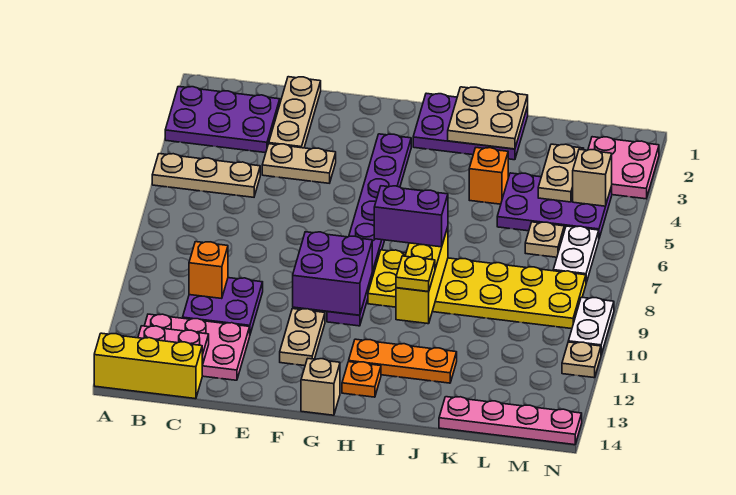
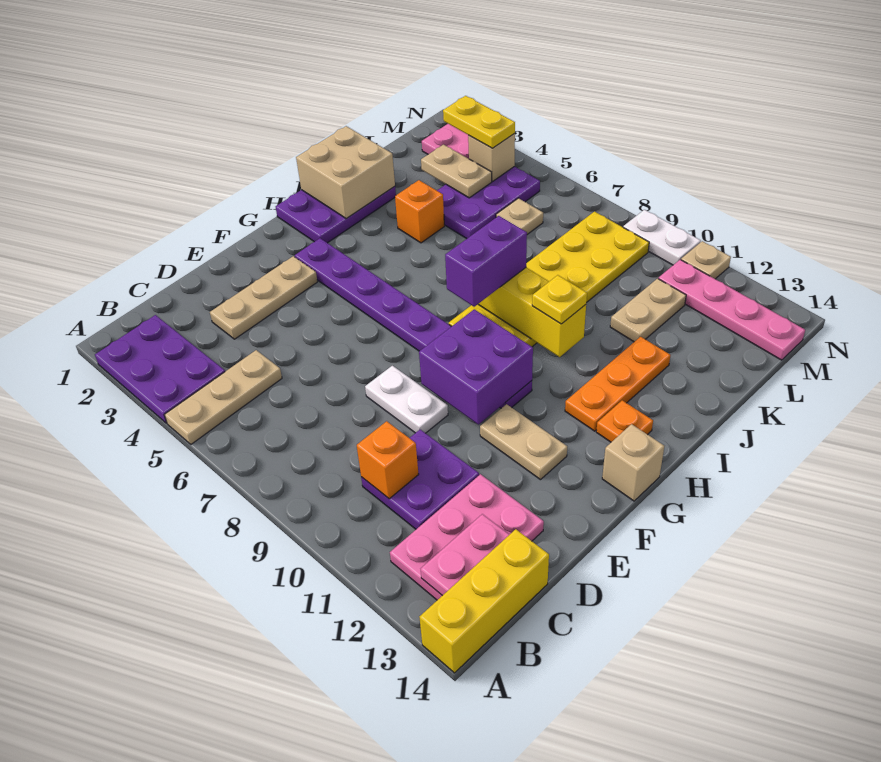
purple 2x3 plate [165,87,280,153] -> purple 2x3 plate turned to [95,315,225,423]
tan 1x3 plate [269,77,321,148] -> tan 1x3 plate turned to [210,256,318,339]
tan 1x2 plate [262,144,336,183] -> tan 1x2 plate moved to [610,279,686,342]
tan 2x2 plate [448,87,528,149] -> tan 2x2 brick [296,126,395,219]
pink 1x4 plate [439,397,582,445] -> pink 1x4 plate turned to [658,260,805,360]
none -> yellow 1x2 plate [443,96,515,148]
white 1x2 plate [553,226,599,283] -> white 1x2 plate moved to [365,366,448,433]

